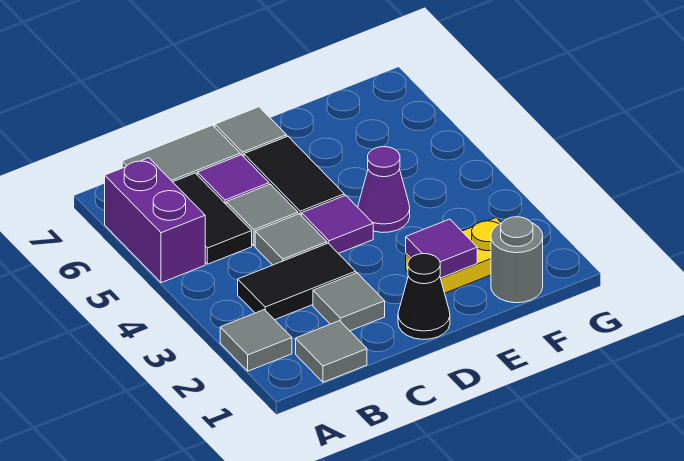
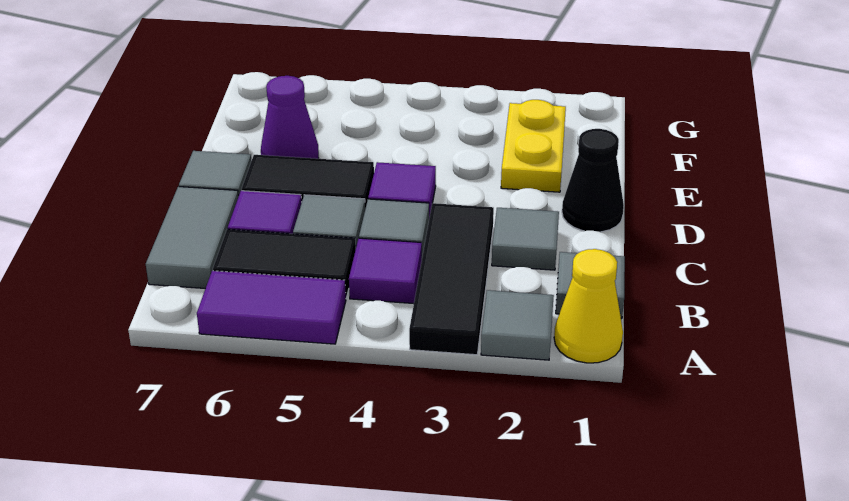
none -> yellow 1x1 cone [554,249,623,363]
purple 1x2 brick [105,158,205,283] -> purple 1x2 tile [197,271,346,344]
black 1x2 tile [238,243,356,320] -> black 1x3 tile [409,203,494,355]
purple 1x1 tile [406,219,477,278] -> purple 1x1 tile moved to [349,238,422,304]
purple 1x1 cone [358,147,410,233] -> purple 1x1 cone moved to [261,76,319,159]
grey 1x1 round brick [491,217,543,303] -> none

